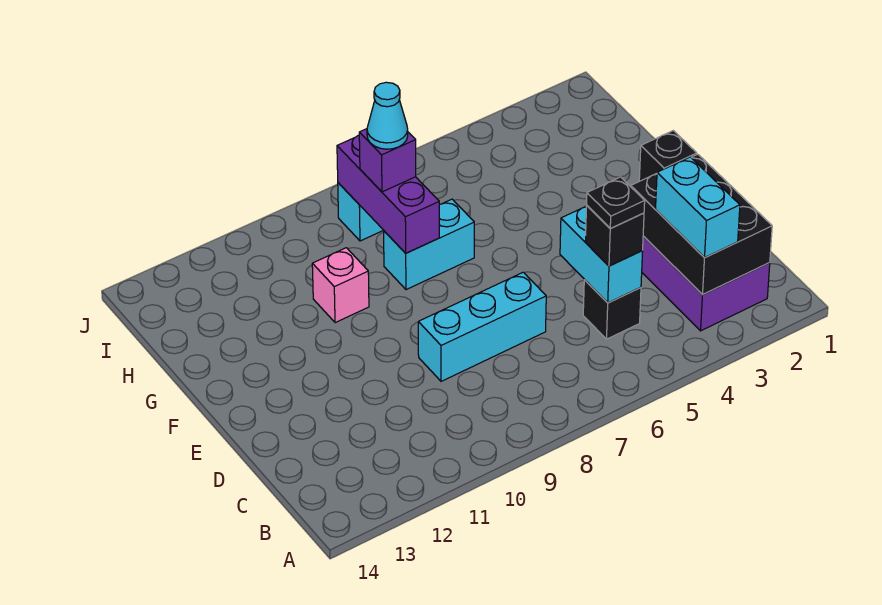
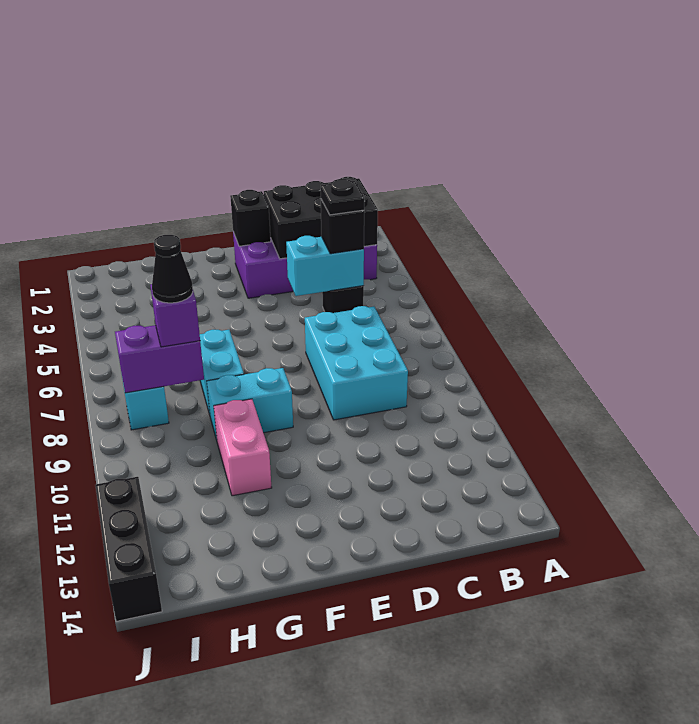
cyan 1x2 brick [656,157,740,258] -> cyan 1x2 brick moved to [207,368,293,440]
cyan 1x3 brick [418,272,546,381] -> cyan 2x3 brick [305,306,408,420]
purple 1x3 brick [337,135,439,253] -> purple 1x2 brick [115,325,204,393]
pink 1x1 brick [312,248,369,323] -> pink 1x2 brick [214,399,272,496]
cyan 1x1 cone [367,82,408,149] -> black 1x1 cone [152,235,193,303]
none -> black 1x3 brick [95,477,162,621]

